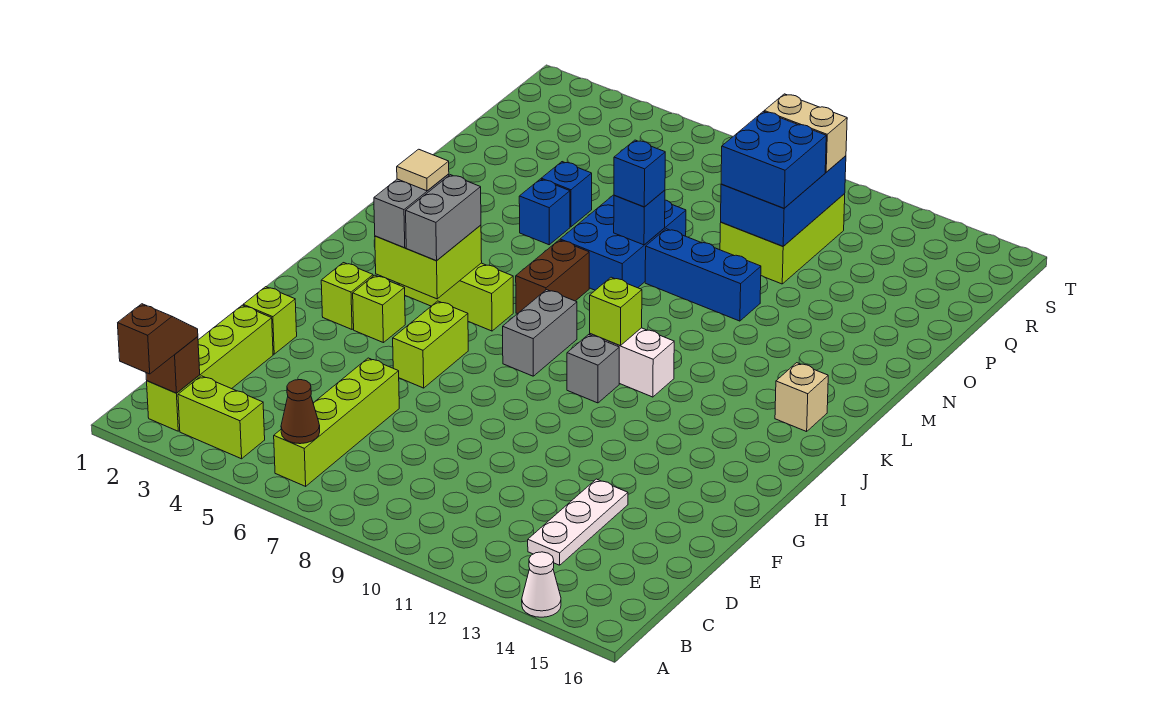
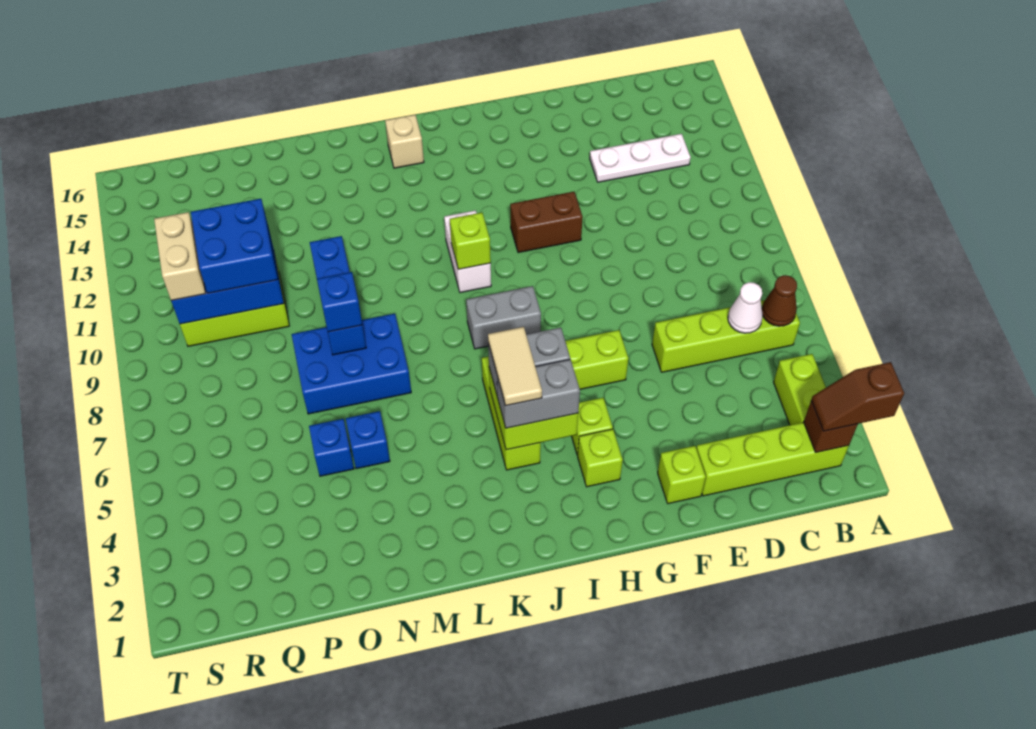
white 1x1 cone [522,552,561,617] -> white 1x1 cone moved to [728,282,763,333]
grey 1x1 brick [567,335,619,403] -> none
tan 1x1 tile [397,149,449,191] -> tan 1x2 tile [488,327,542,406]
brown 1x2 brick [516,240,589,314] -> brown 1x2 brick moved to [510,192,583,253]

